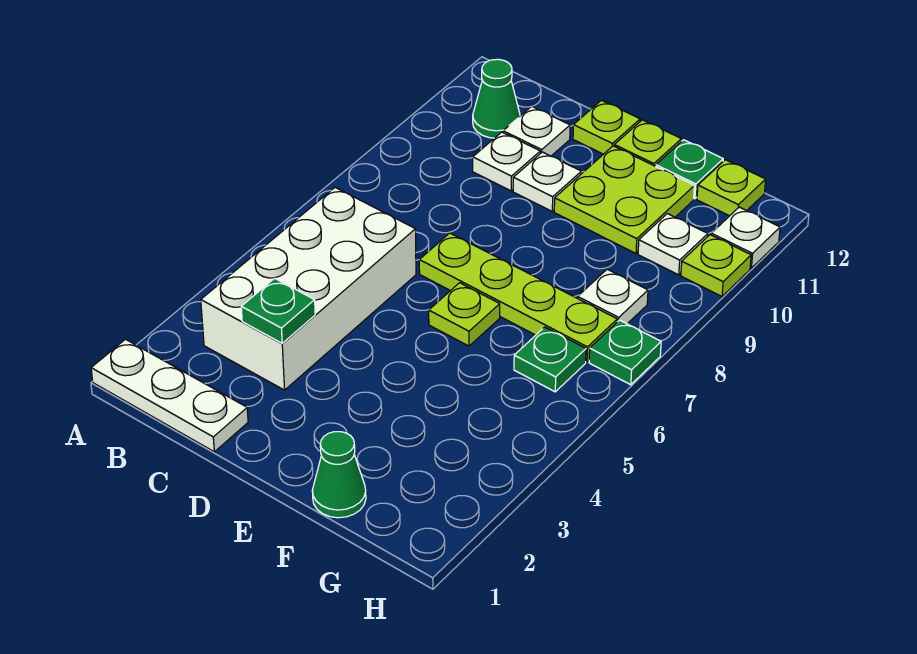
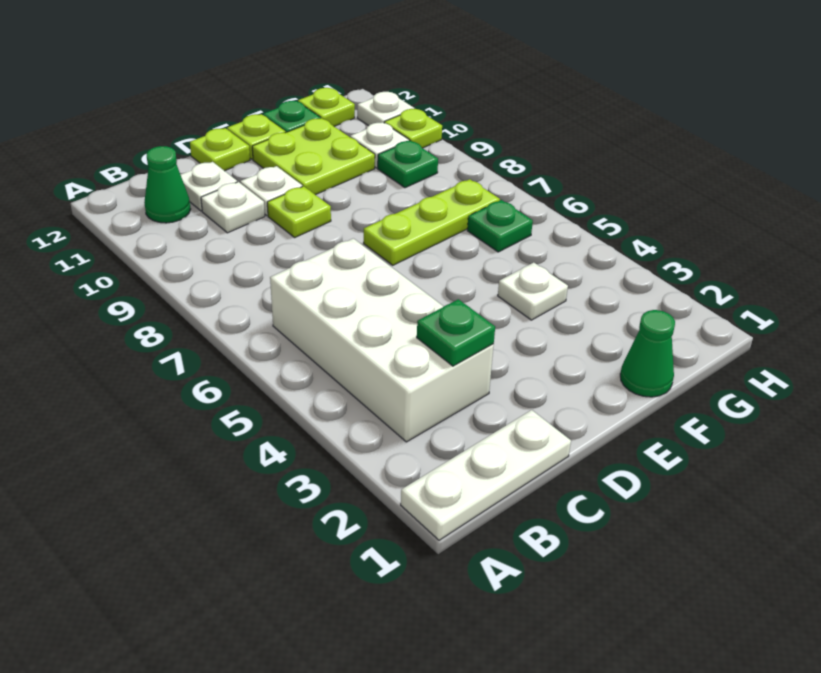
lime 1x4 plate [419,233,617,362] -> lime 1x3 plate [364,179,500,265]
lime 1x1 plate [429,283,500,346] -> lime 1x1 plate moved to [267,186,331,237]
white 1x1 plate [578,269,648,324] -> white 1x1 plate moved to [498,262,568,320]
green 1x1 plate [589,320,661,385] -> green 1x1 plate moved to [378,140,438,188]

